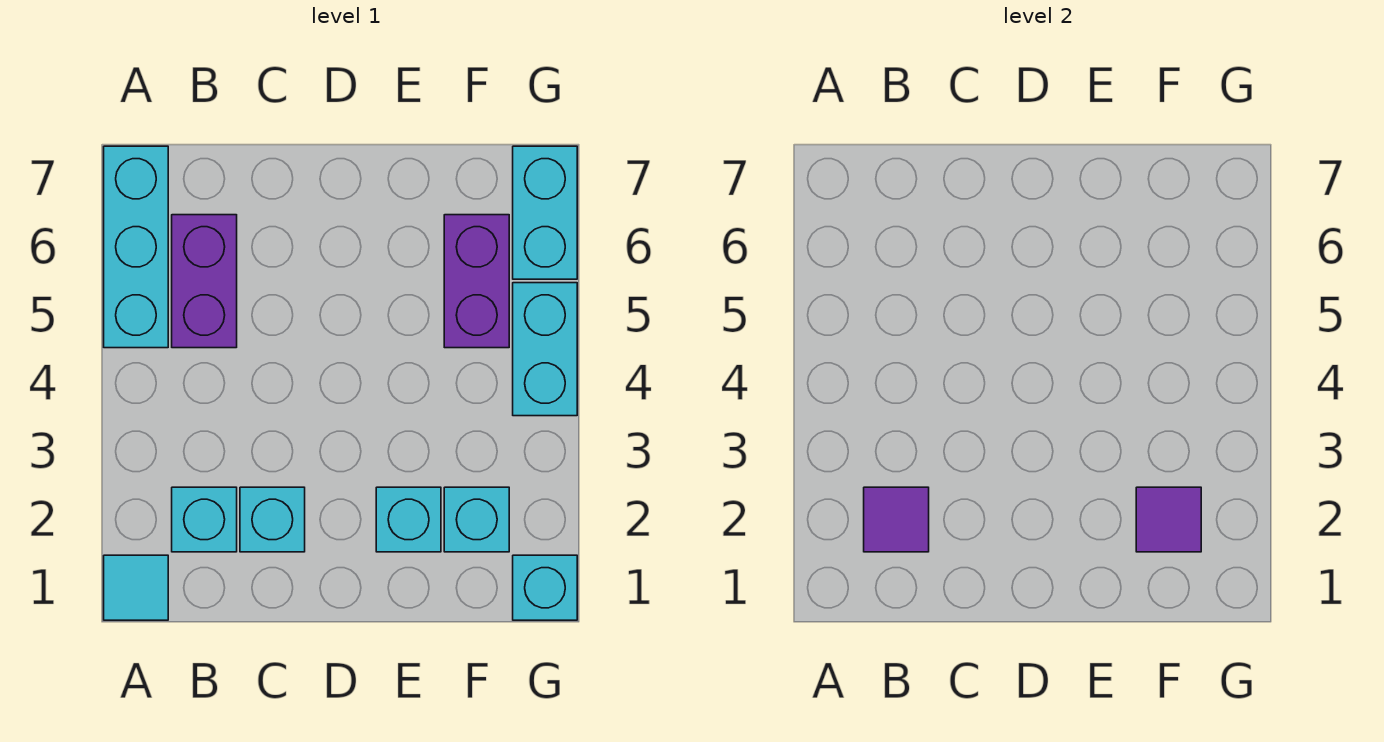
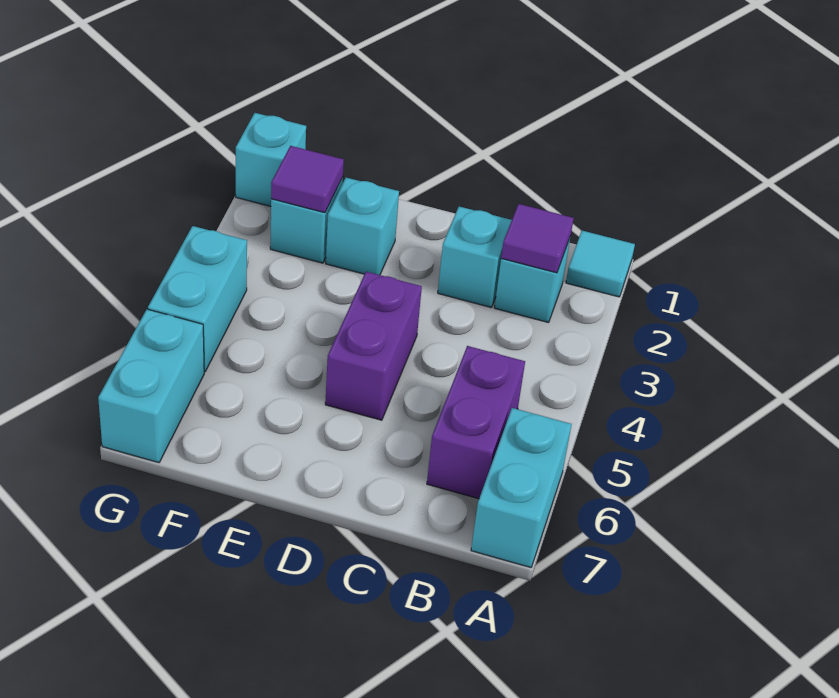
cyan 1x3 brick [104,146,168,348] -> cyan 1x2 brick [471,408,572,567]
purple 1x2 brick [444,215,509,348] -> purple 1x2 brick moved to [325,272,422,420]

